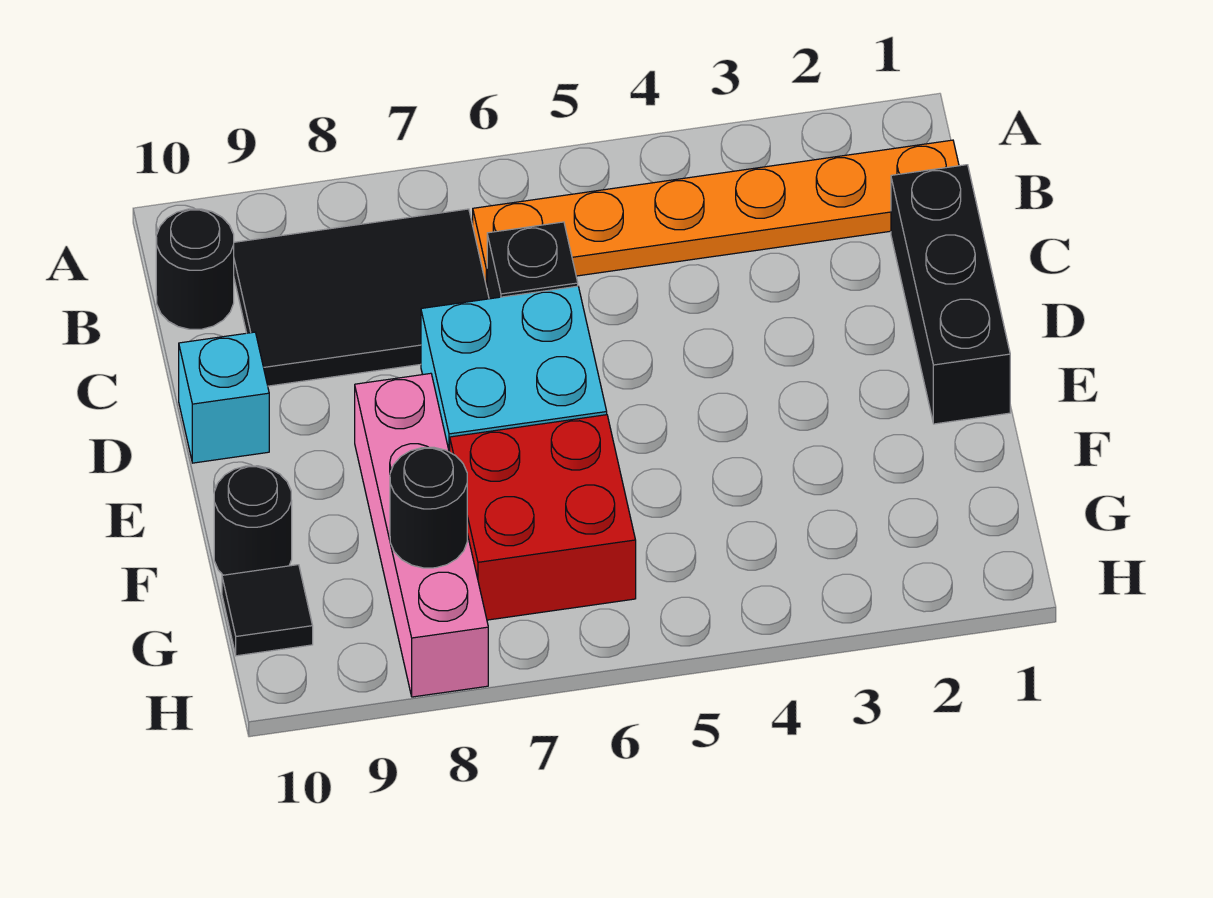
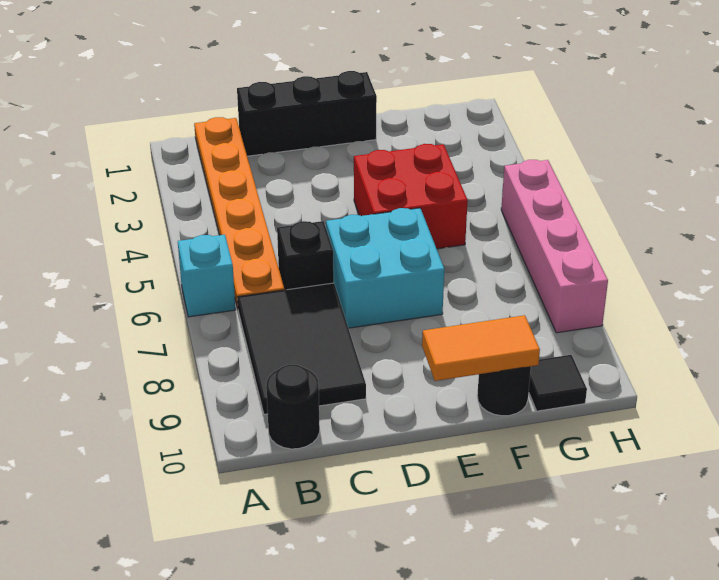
cyan 1x1 brick [179,332,269,463] -> cyan 1x1 brick moved to [178,235,236,317]
pink 1x4 brick [355,373,488,697] -> pink 1x4 brick turned to [501,160,608,333]
none -> orange 1x2 tile [422,315,540,381]
red 2x2 brick [450,415,636,620] -> red 2x2 brick moved to [354,144,468,249]
black 1x1 round brick [390,447,467,568] -> none

